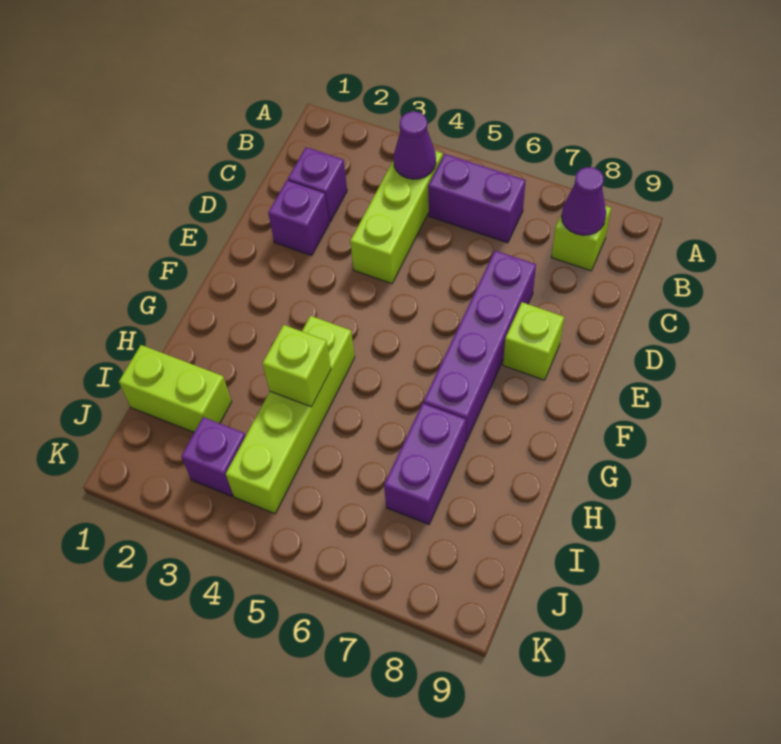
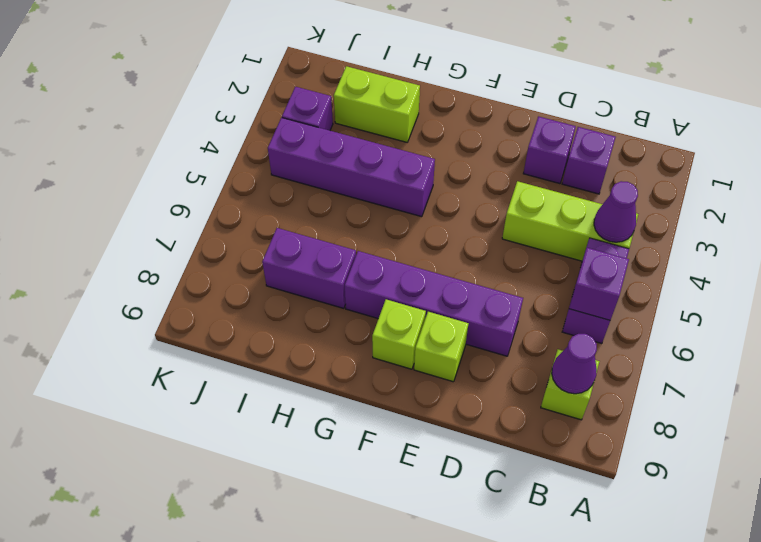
none -> purple 1x1 brick [569,248,629,320]
lime 1x4 brick [226,316,355,514] -> purple 1x4 brick [268,118,435,217]
lime 1x1 brick [263,325,331,407] -> lime 1x1 brick moved to [372,299,426,369]
lime 1x2 brick [119,345,231,432] -> lime 1x2 brick turned to [334,66,420,142]

